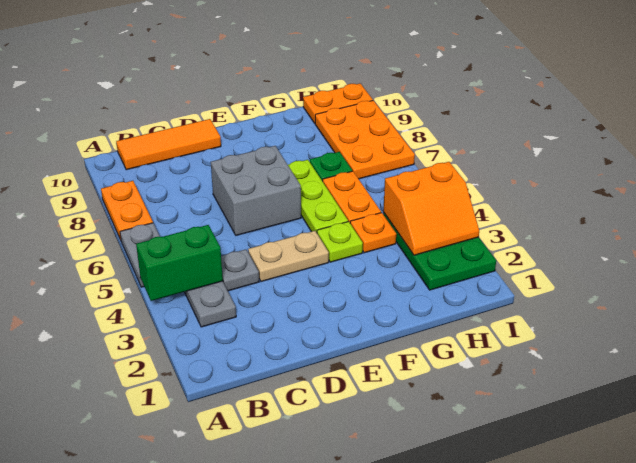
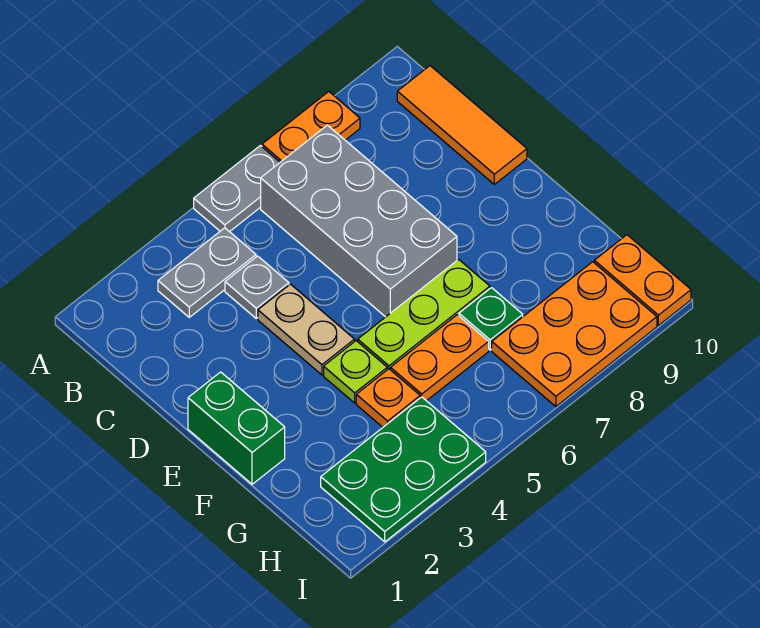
green 1x2 brick [136,225,223,301] -> green 1x2 brick moved to [188,372,285,484]
grey 2x2 brick [211,146,301,235] -> grey 2x4 brick [261,125,457,317]
orange 2x2 slope [383,162,479,255] -> none

